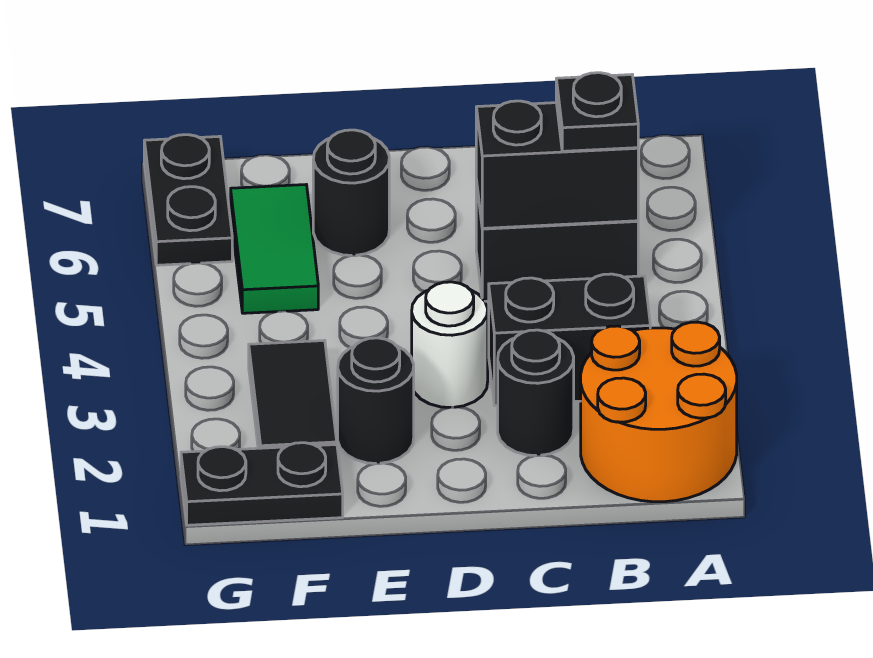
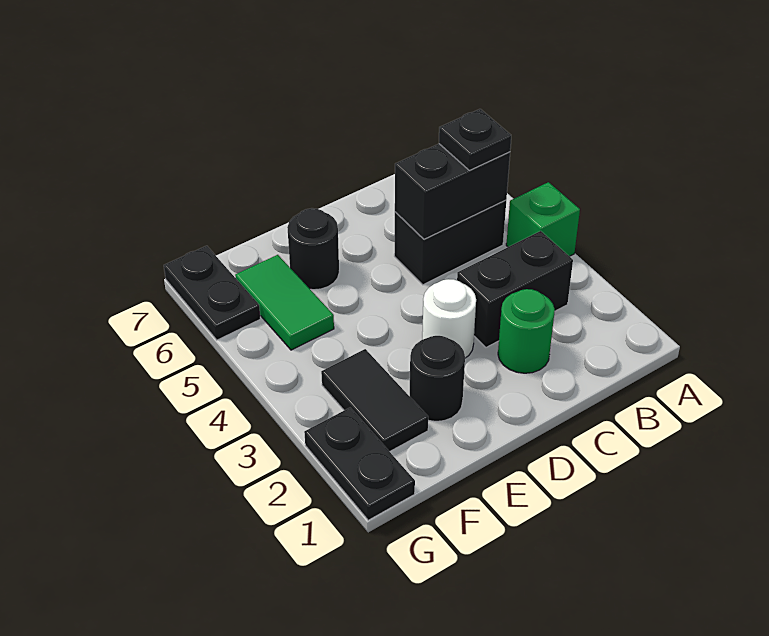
orange 2x2 round brick [581,322,737,502] -> none
none -> green 1x1 brick [506,182,580,256]
black 1x1 round brick [498,330,574,456] -> green 1x1 round brick [498,289,555,373]
black 1x2 plate [181,443,343,525] -> black 1x2 plate turned to [304,408,415,520]

